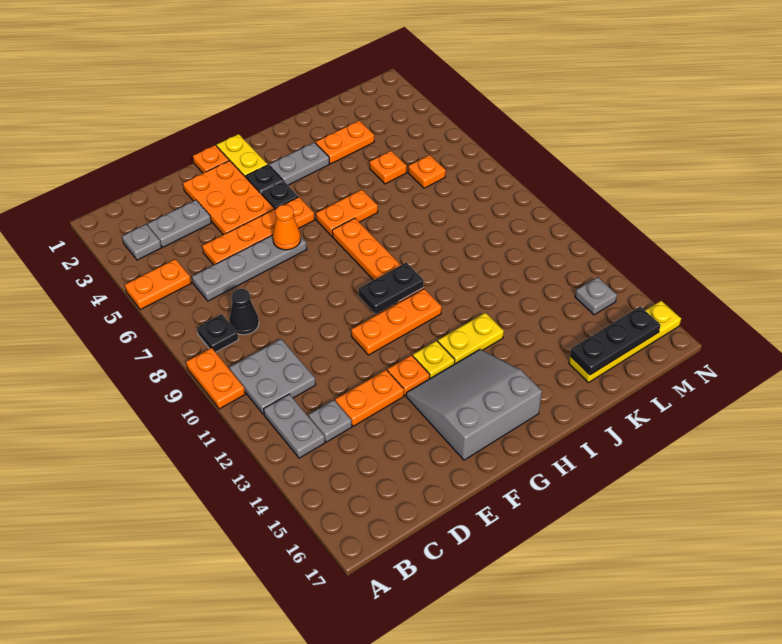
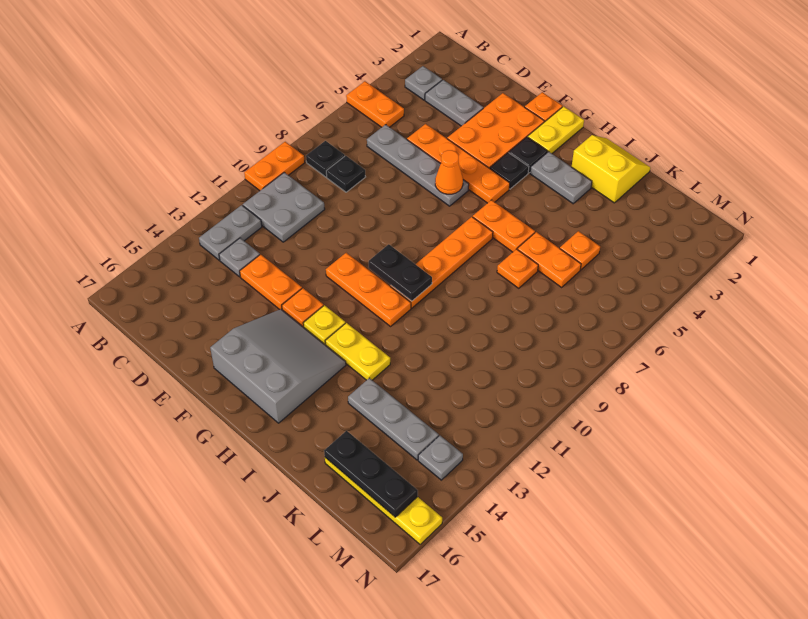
black 1x1 cone [229,289,259,335] -> black 1x1 plate [326,156,365,192]
none -> yellow 2x2 slope [572,135,650,203]
orange 1x2 plate [316,121,374,164] -> orange 1x2 plate moved to [517,232,581,287]
none -> grey 1x3 plate [348,378,439,460]
orange 1x1 plate [408,155,446,188] -> orange 1x1 plate moved to [497,249,538,288]

